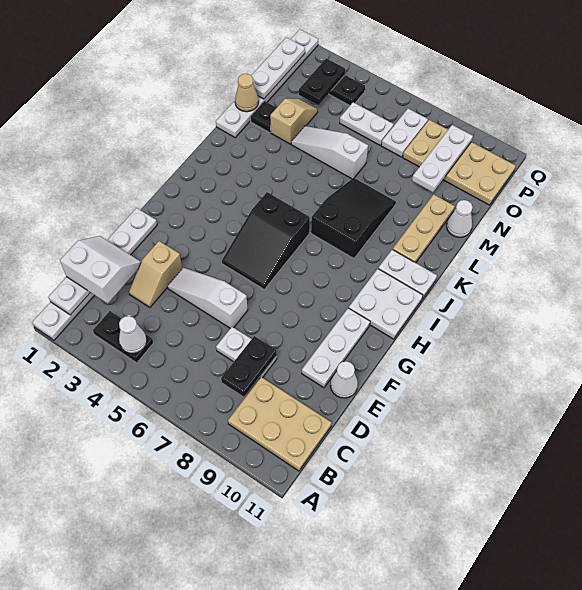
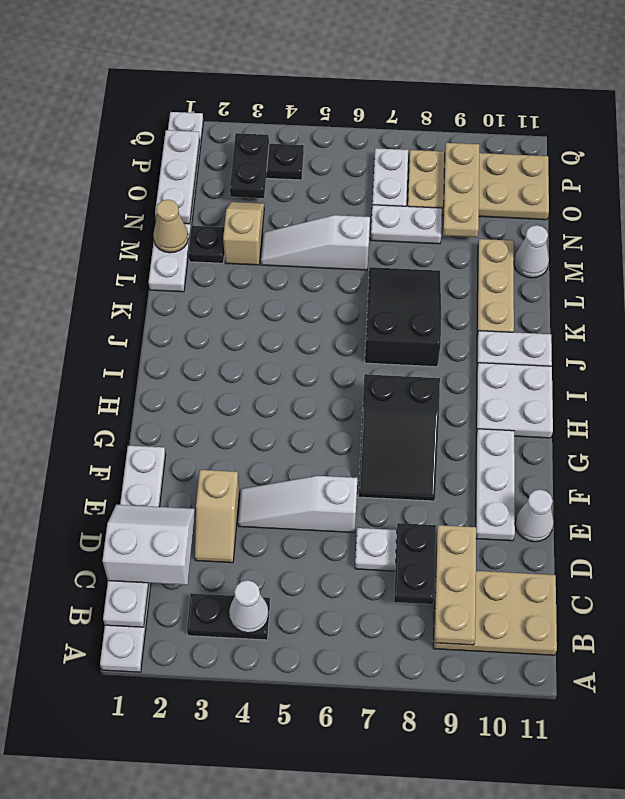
none -> tan 1x3 plate [434,525,476,645]
black 2x3 slope [222,192,310,289] -> black 2x3 slope moved to [358,374,440,501]
white 1x3 plate [412,125,473,192] -> tan 1x3 plate [443,143,479,237]
white 1x2 plate [340,102,394,145] -> white 1x2 plate moved to [371,205,442,244]

